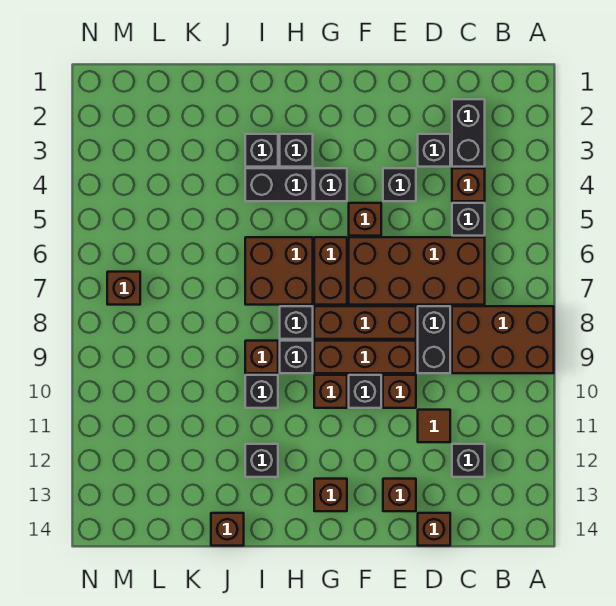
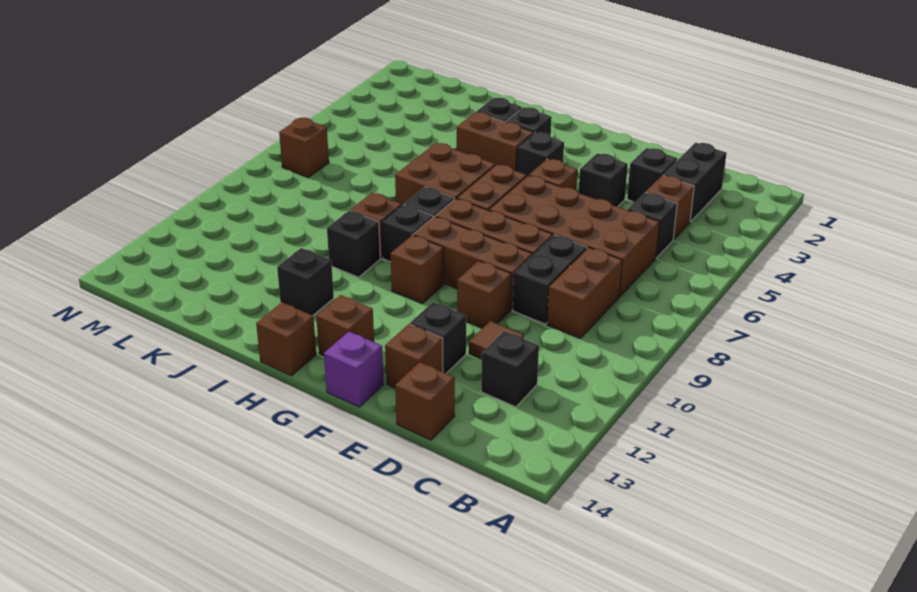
brown 2x3 brick [452,306,554,373] -> brown 1x2 brick [547,248,622,338]
black 1x1 brick [349,375,381,408] -> black 1x1 brick moved to [410,302,466,373]
none -> purple 1x1 brick [324,332,384,407]
black 1x2 brick [245,168,313,201] -> brown 1x2 brick [457,112,533,171]
brown 1x1 brick [211,513,244,546] -> brown 1x1 brick moved to [256,302,316,376]

